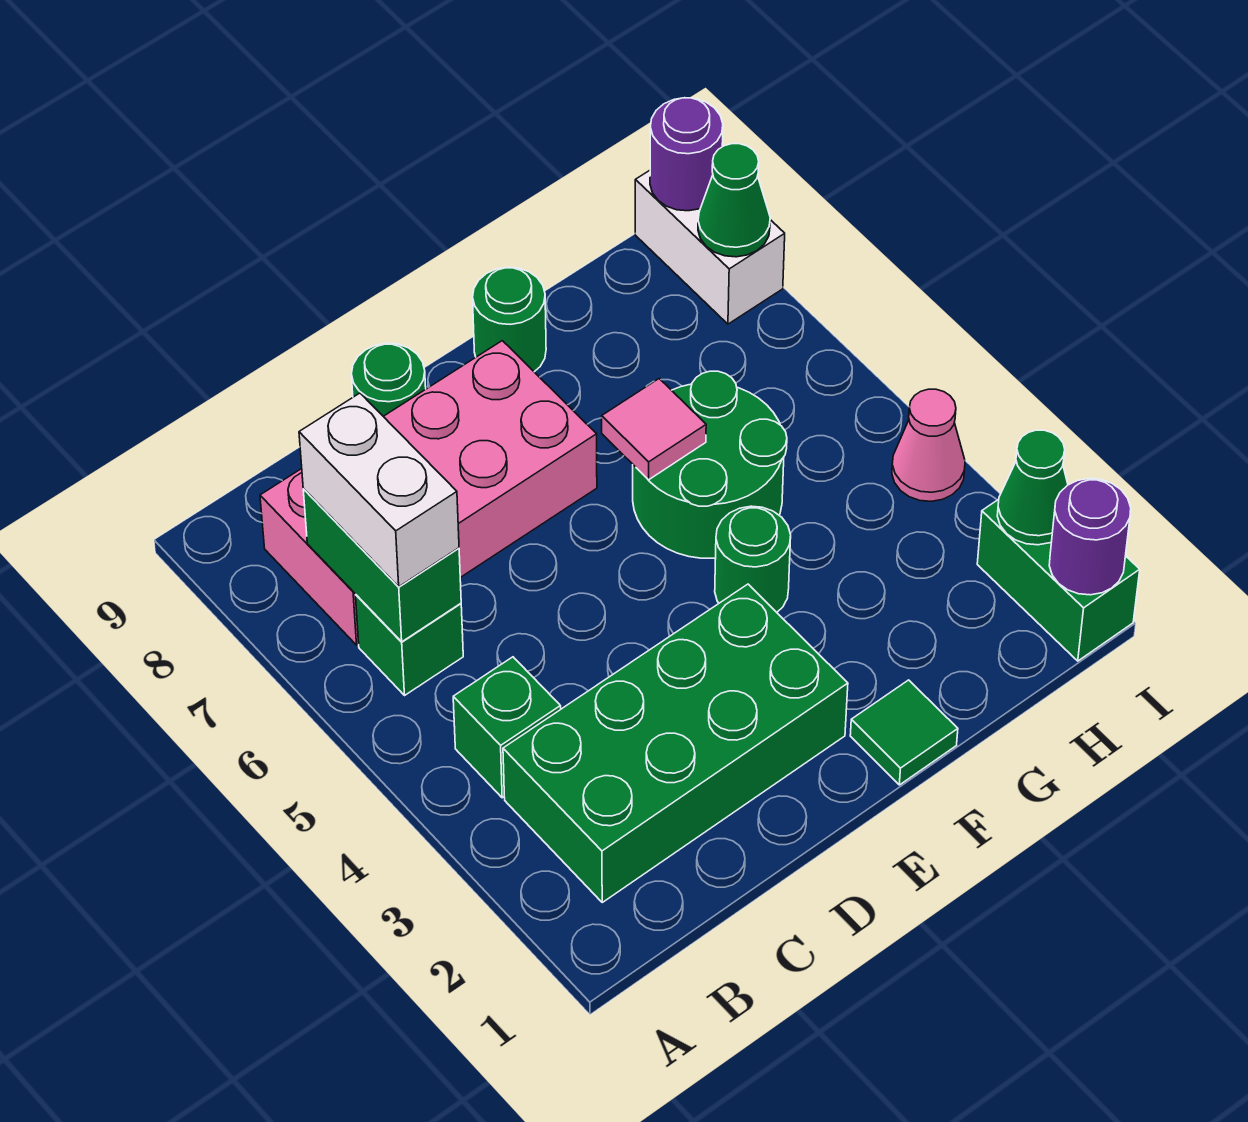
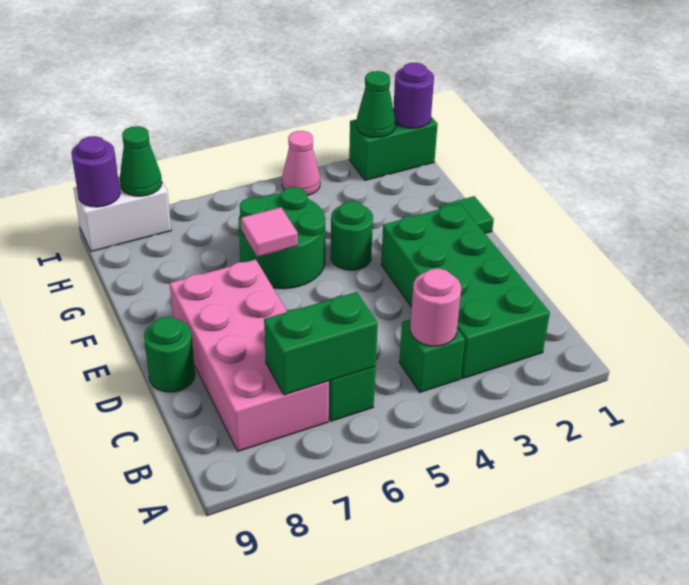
none -> pink 1x1 round brick [410,268,461,346]
white 1x2 brick [299,393,459,587] -> none
green 1x1 round brick [473,267,546,372] -> none

